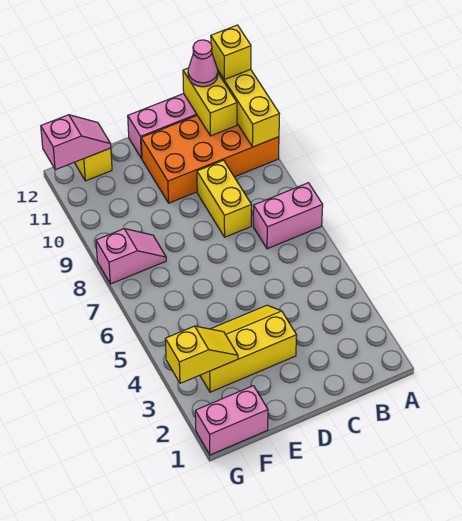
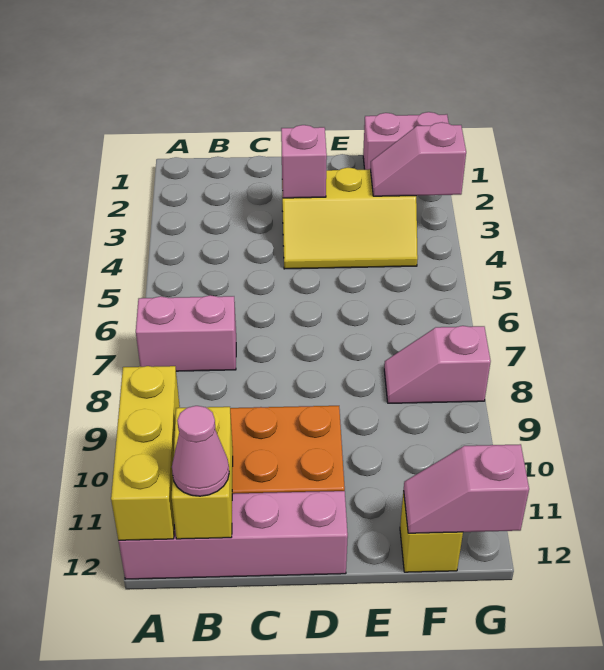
yellow 1x1 brick [211,25,251,80] -> none
yellow 1x2 brick [197,160,252,237] -> none
none -> pink 1x1 brick [281,125,327,198]
yellow 1x2 slope [165,326,238,383] -> pink 1x2 slope [370,122,466,196]

